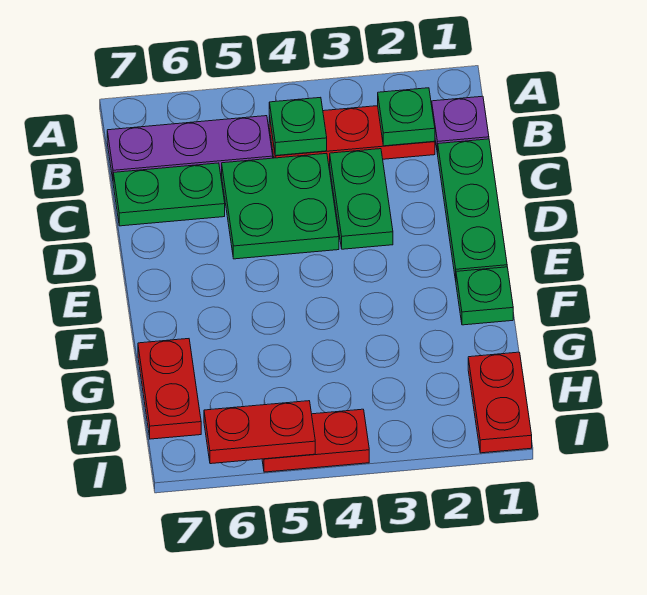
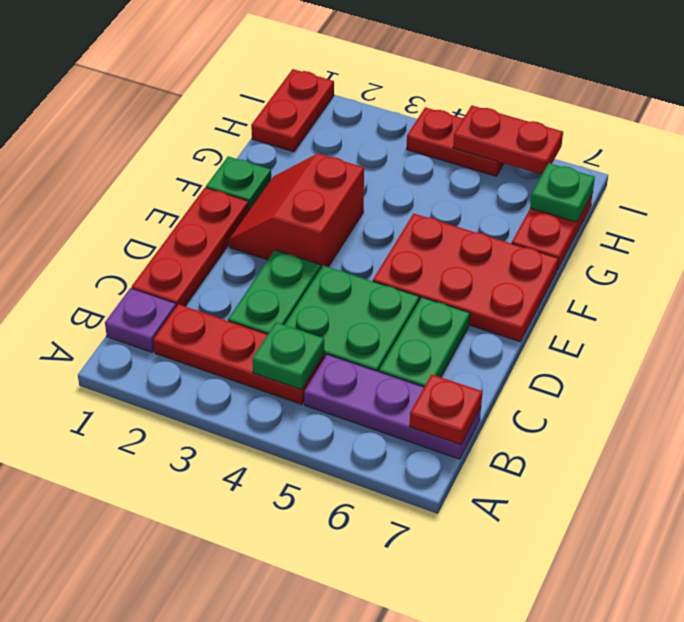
green 1x1 plate [378,88,435,146] -> green 1x1 plate moved to [530,163,595,222]
none -> red 1x1 plate [410,374,482,445]
green 1x3 plate [438,139,507,280] -> red 1x3 plate [132,188,249,306]
green 1x2 plate [113,163,225,226] -> green 1x2 plate turned to [379,297,470,387]
none -> red 2x2 slope [229,154,364,268]
none -> red 2x3 plate [373,214,558,342]

